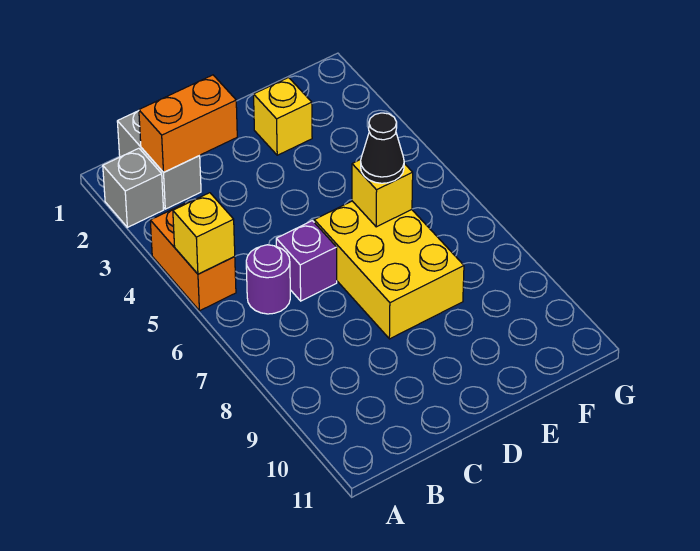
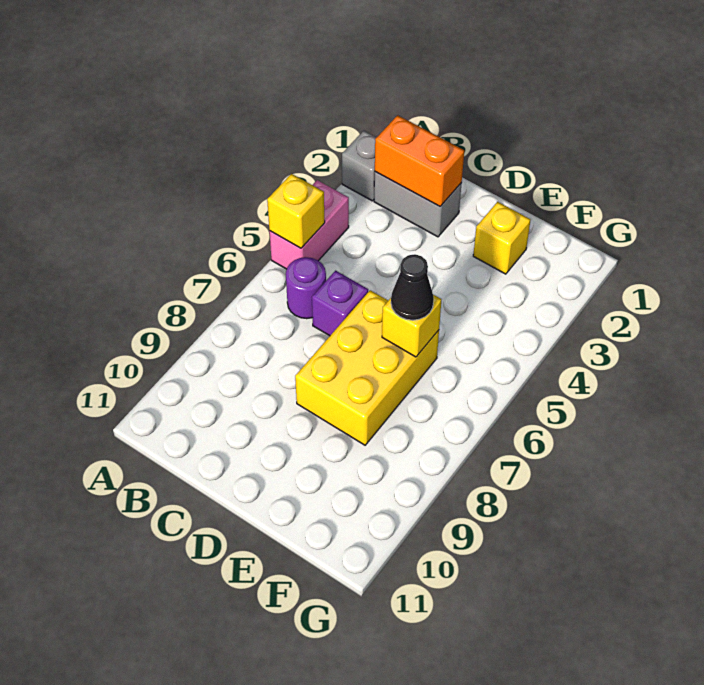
orange 1x2 brick [150,202,236,311] -> pink 1x2 brick [270,180,349,269]
grey 1x2 brick [117,111,201,209] -> grey 1x2 brick turned to [374,172,462,237]

